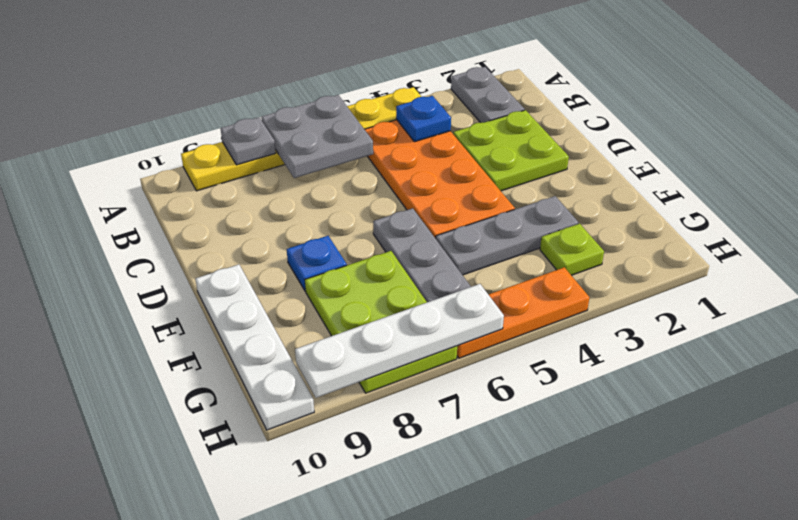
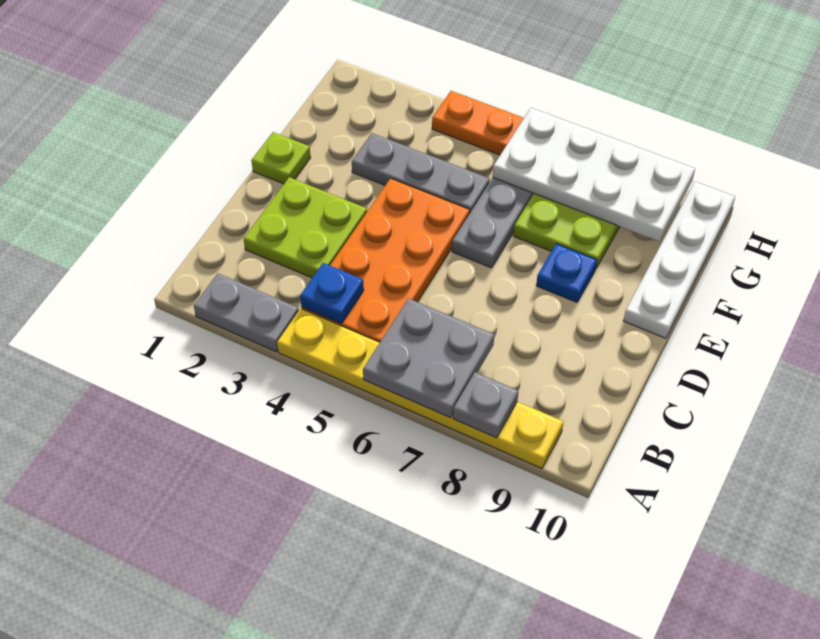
grey 1x2 plate [451,67,524,123] -> grey 1x2 plate turned to [194,273,299,352]
lime 1x1 plate [540,224,604,275] -> lime 1x1 plate moved to [251,132,311,184]
white 1x4 plate [295,284,504,398] -> white 2x4 plate [493,108,695,242]

